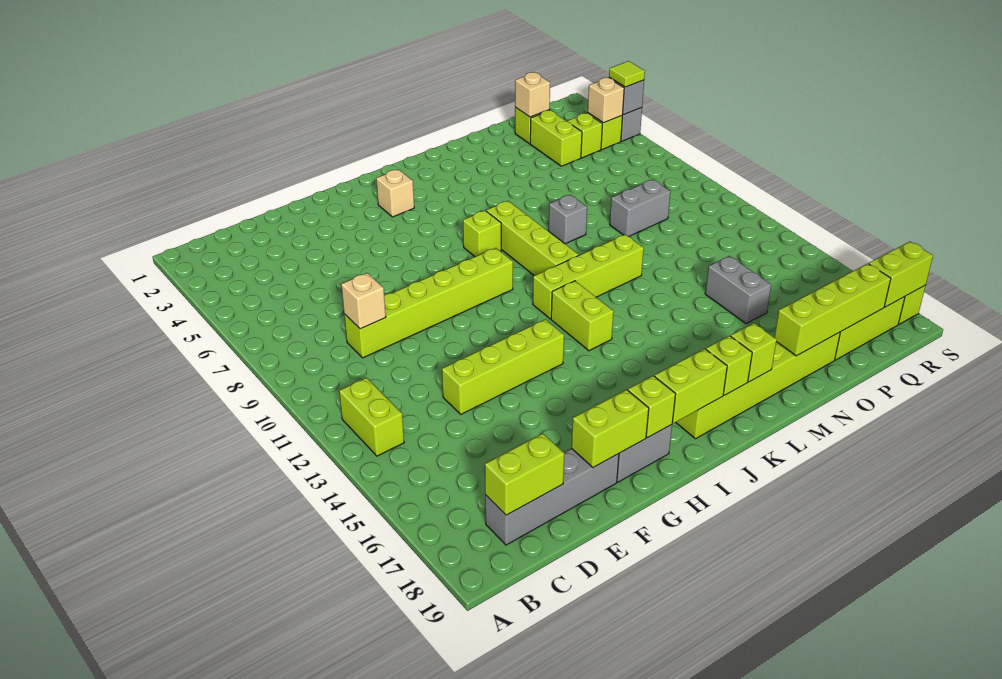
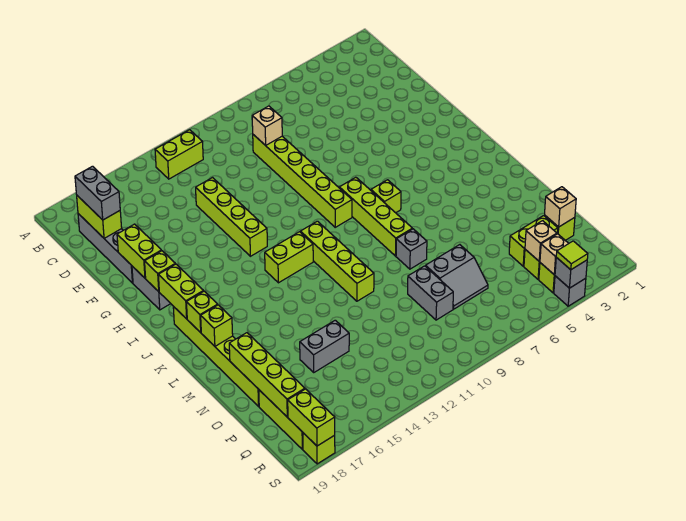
none -> grey 1x2 brick [75,166,120,220]
tan 1x1 brick [376,169,414,217] -> tan 1x1 brick moved to [525,221,557,261]
lime 1x4 brick [486,201,579,276] -> lime 1x4 brick turned to [339,177,412,256]
none -> grey 2x2 slope [426,245,488,309]

